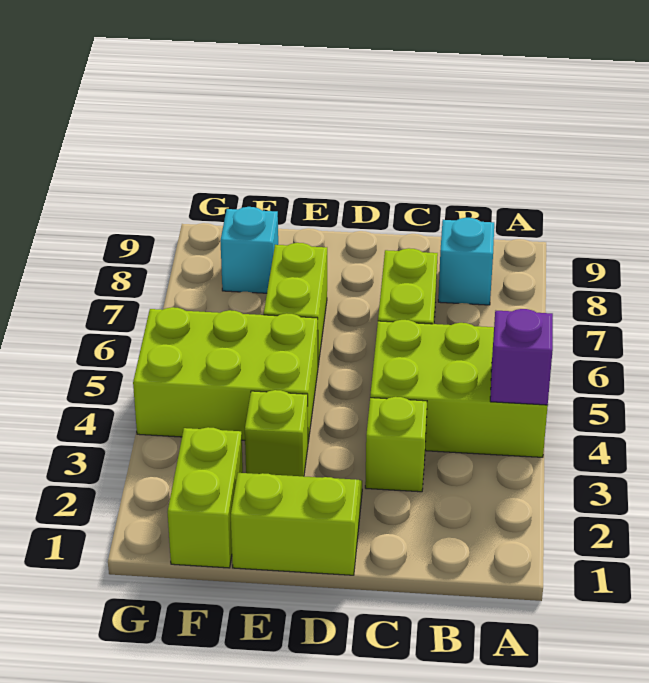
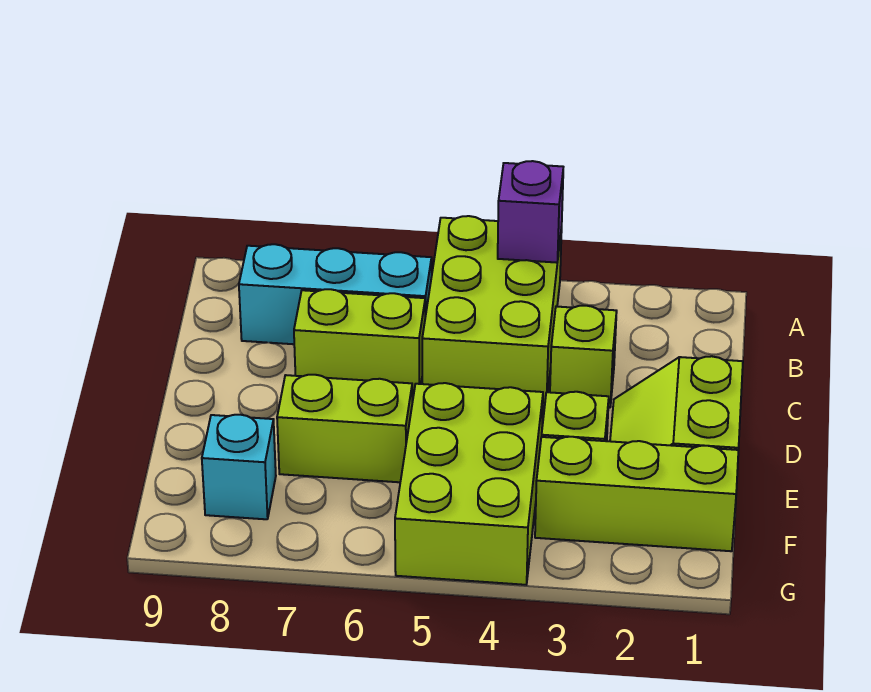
cyan 1x1 brick [438,218,494,305] -> cyan 1x3 brick [239,244,432,344]
lime 1x2 brick [167,427,243,568] -> lime 1x3 brick [535,437,738,551]

